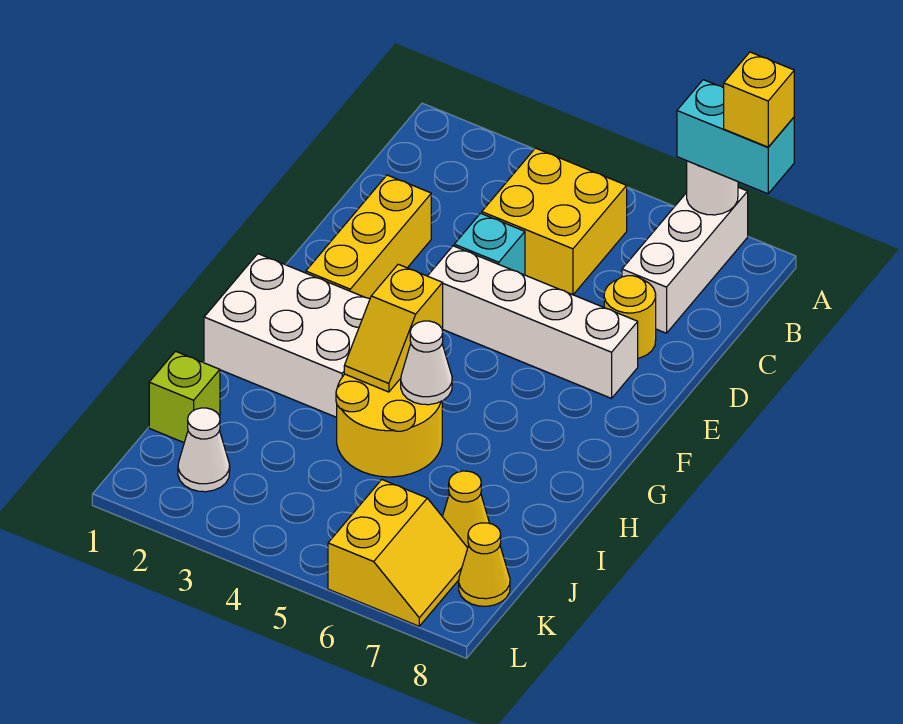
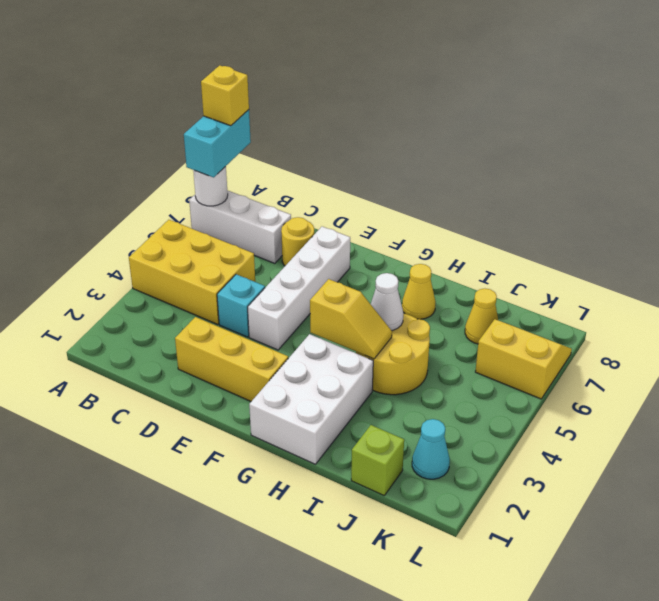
yellow 2x2 brick [482,148,627,295] -> yellow 2x3 brick [129,220,255,324]
white 1x1 cone [178,408,230,492] -> cyan 1x1 cone [412,419,450,479]
yellow 1x1 cone [459,523,510,606] -> yellow 1x1 cone moved to [402,264,436,319]

